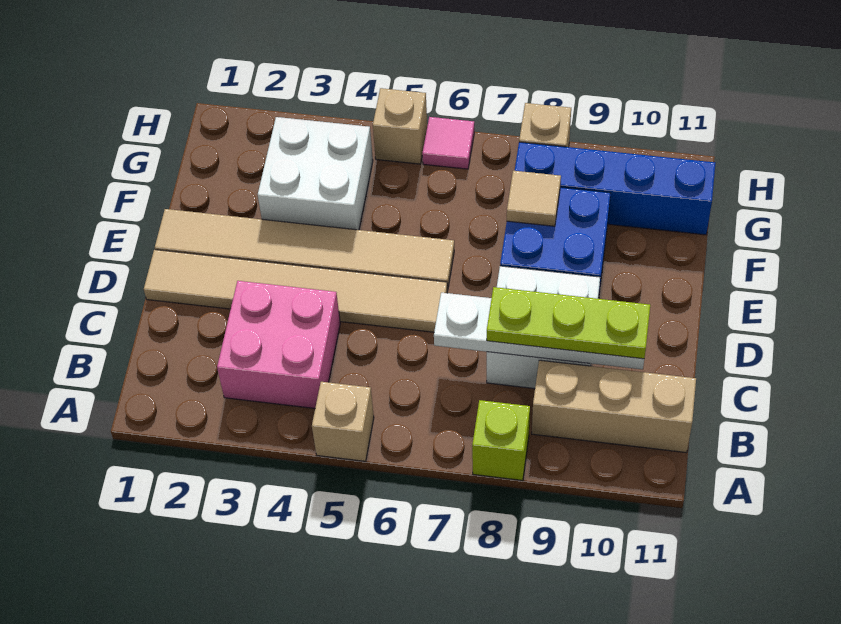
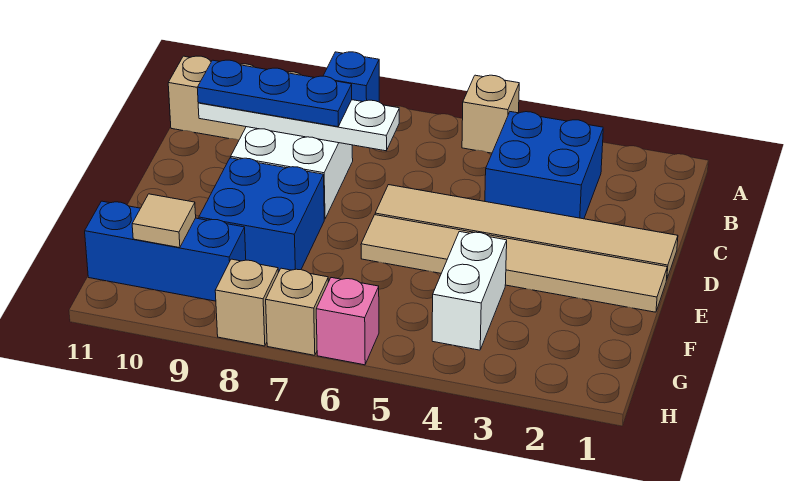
lime 1x1 brick [472,400,530,480] -> blue 1x1 brick [323,52,379,102]
pink 2x2 brick [217,281,340,408] -> blue 2x2 brick [485,112,603,219]
lime 1x3 plate [487,287,650,359] -> blue 1x3 plate [197,60,352,127]
white 2x2 brick [258,117,373,230] -> white 1x2 brick [432,232,507,350]
tan 1x1 tile [507,171,561,226] -> tan 1x1 tile moved to [132,194,196,248]
blue 1x4 brick [515,142,715,235] -> blue 1x3 brick [85,201,246,301]
tan 1x1 brick [373,88,427,164] -> tan 1x1 brick moved to [266,268,328,355]
pink 1x1 tile [422,117,474,169] -> pink 1x1 brick [316,278,379,365]

